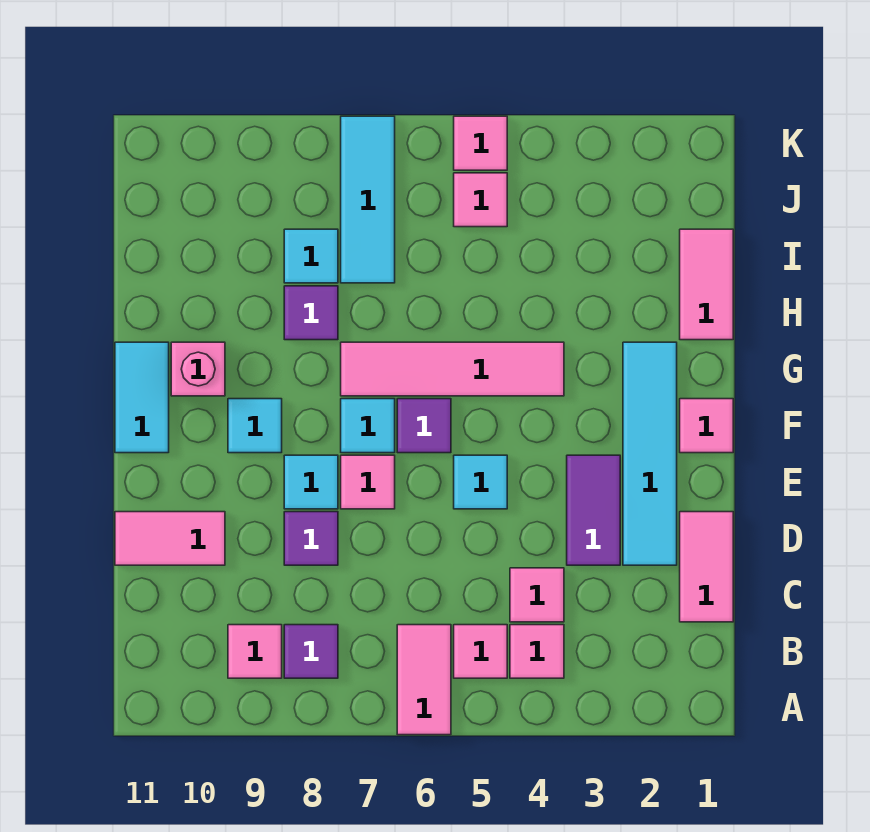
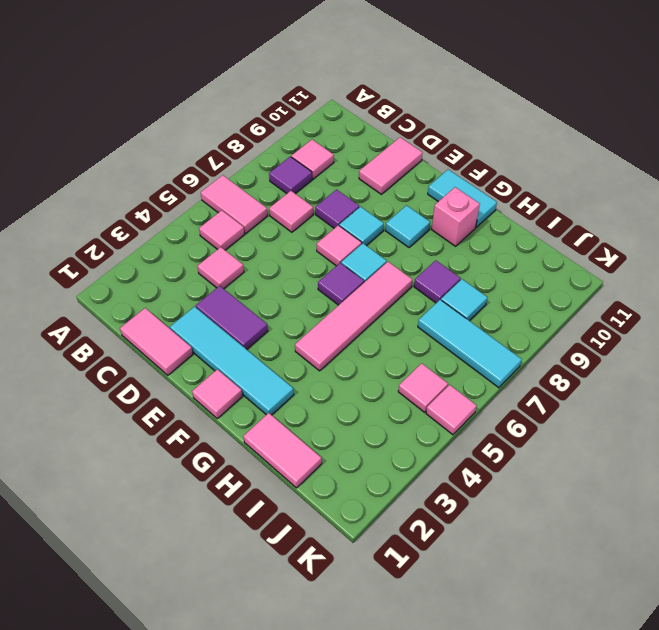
pink 1x1 tile [510,625,564,678] -> pink 1x1 tile moved to [269,191,313,232]
cyan 1x1 tile [454,455,507,509] -> none

